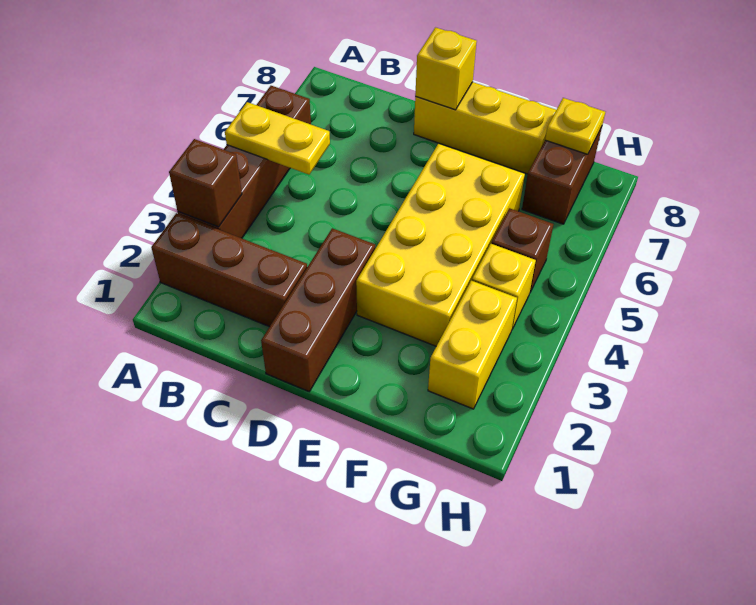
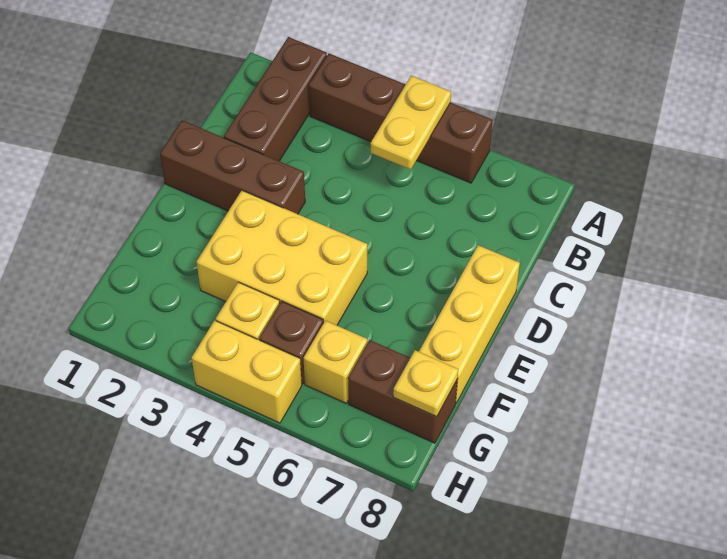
brown 1x1 brick [169,139,242,227] -> none
yellow 1x1 brick [415,27,477,110] -> yellow 1x1 brick moved to [304,321,367,403]
yellow 2x4 brick [356,144,525,346] -> yellow 2x3 brick [197,191,367,325]
yellow 1x2 brick [428,281,517,409] -> yellow 1x2 brick moved to [192,320,302,423]

